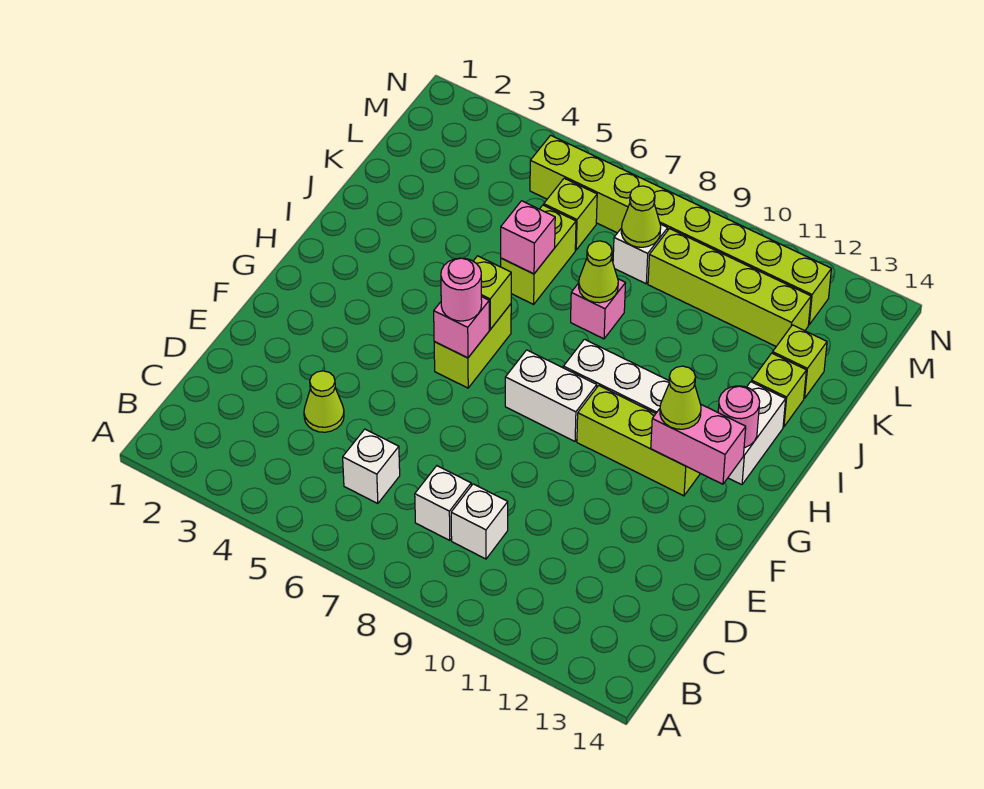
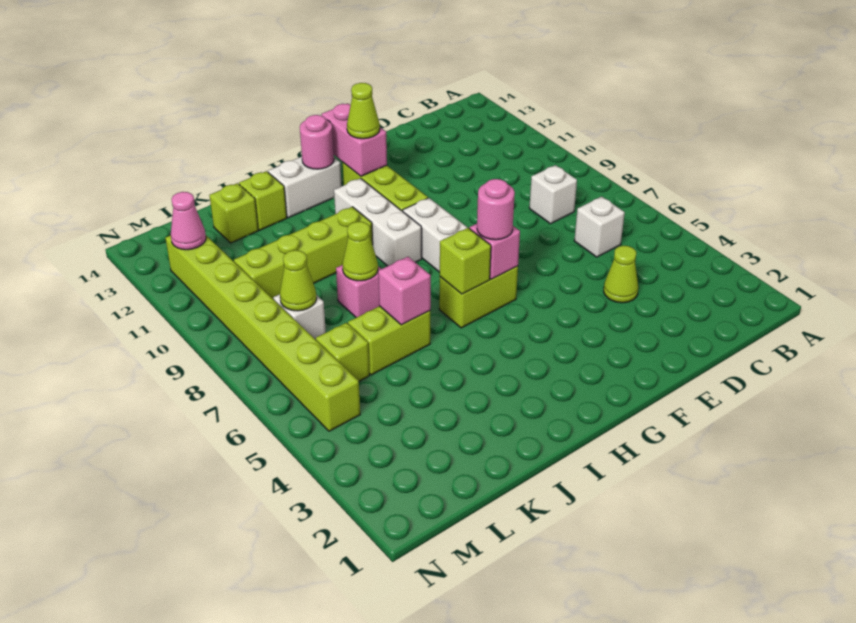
white 1x1 brick [451,484,508,559] -> none
lime 1x4 brick [648,229,811,346] -> lime 1x4 brick turned to [234,207,373,299]
none -> pink 1x1 cone [171,192,206,250]

